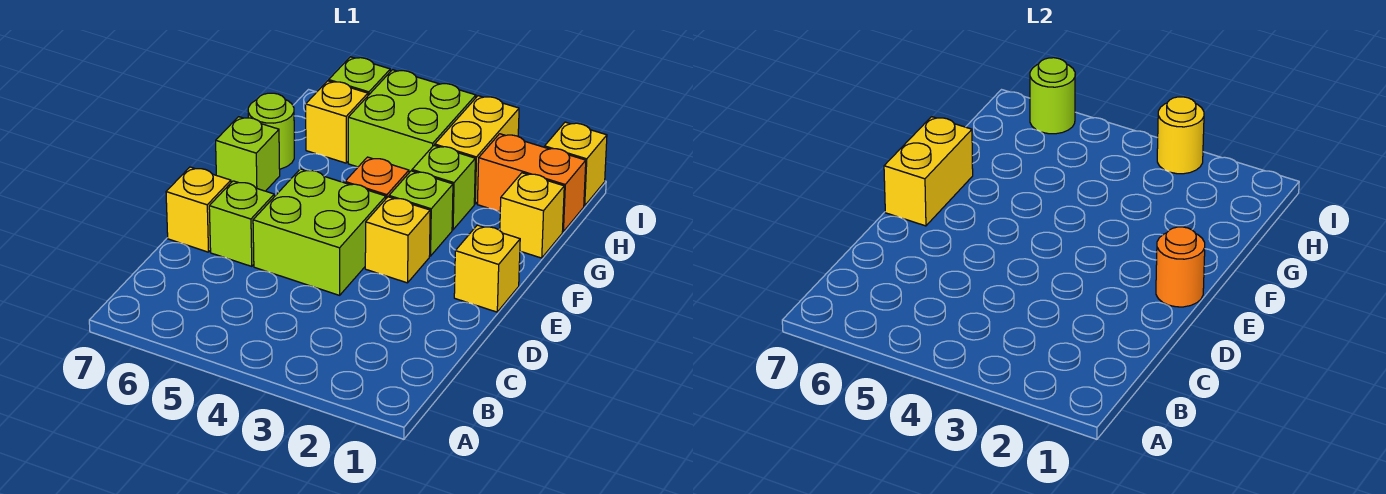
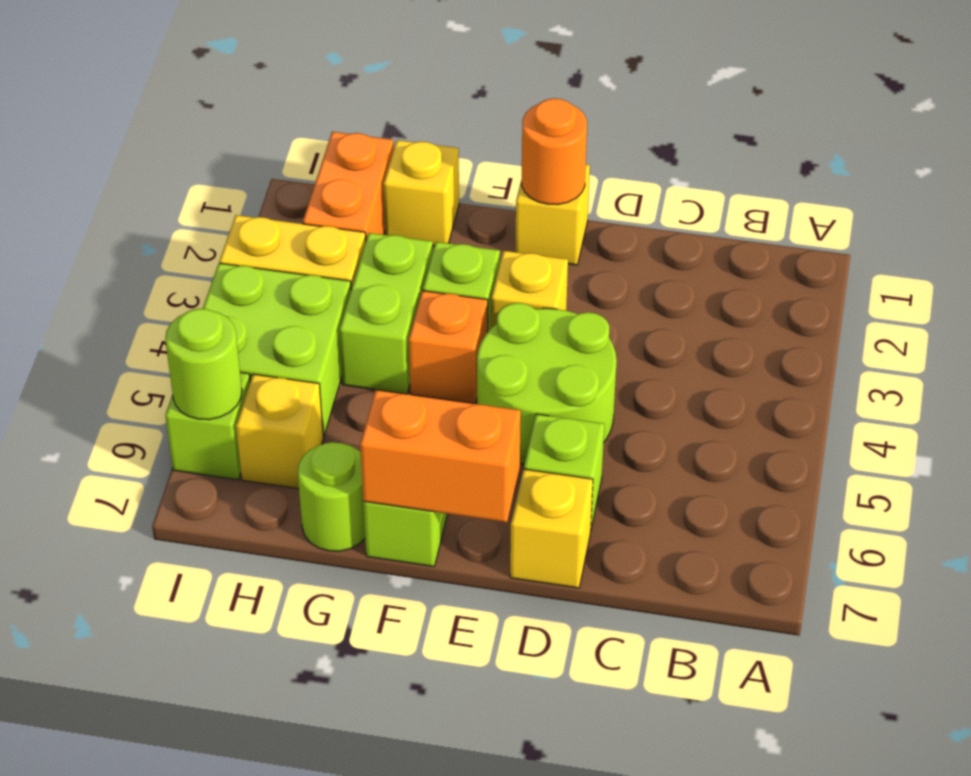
lime 2x2 brick [253,169,386,295] -> lime 2x2 round brick [477,303,617,464]
yellow 1x2 brick [884,117,973,226] -> orange 1x2 brick [360,390,521,522]
lime 1x1 brick [412,145,475,230] -> lime 1x2 brick [339,233,433,394]
yellow 1x1 brick [545,122,607,206] -> none
yellow 1x1 round brick [1157,97,1204,174] -> none

